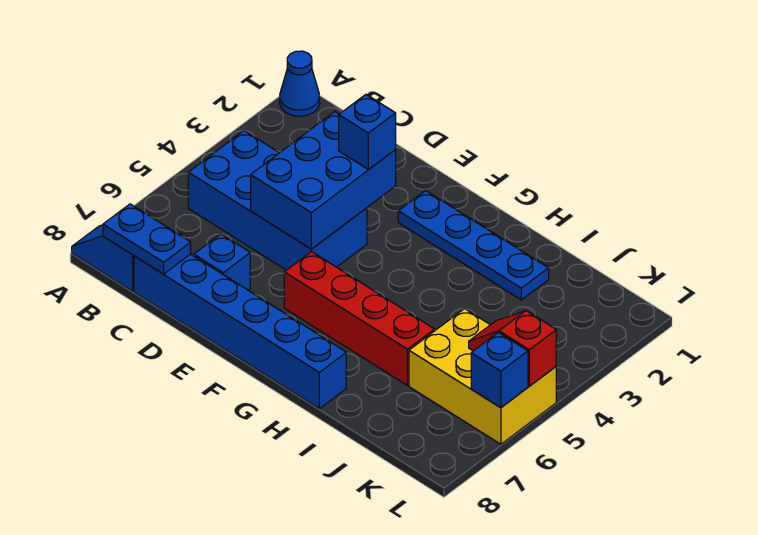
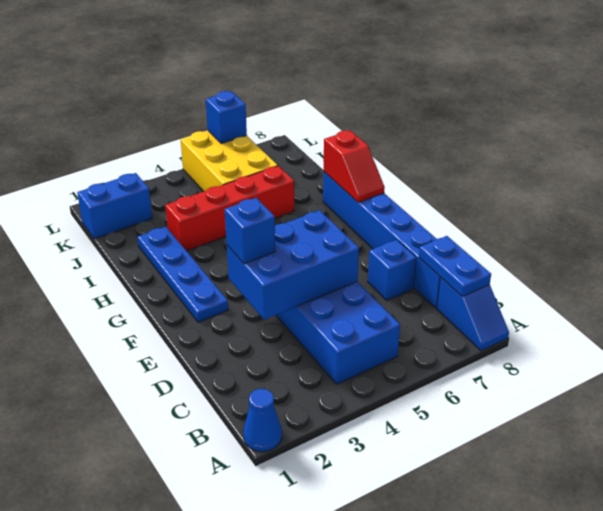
red 1x4 brick [284,252,435,385] -> red 1x4 brick turned to [165,166,294,251]
none -> blue 1x2 brick [77,173,152,239]
red 1x2 slope [469,311,556,386] -> red 1x2 slope moved to [323,130,385,202]

